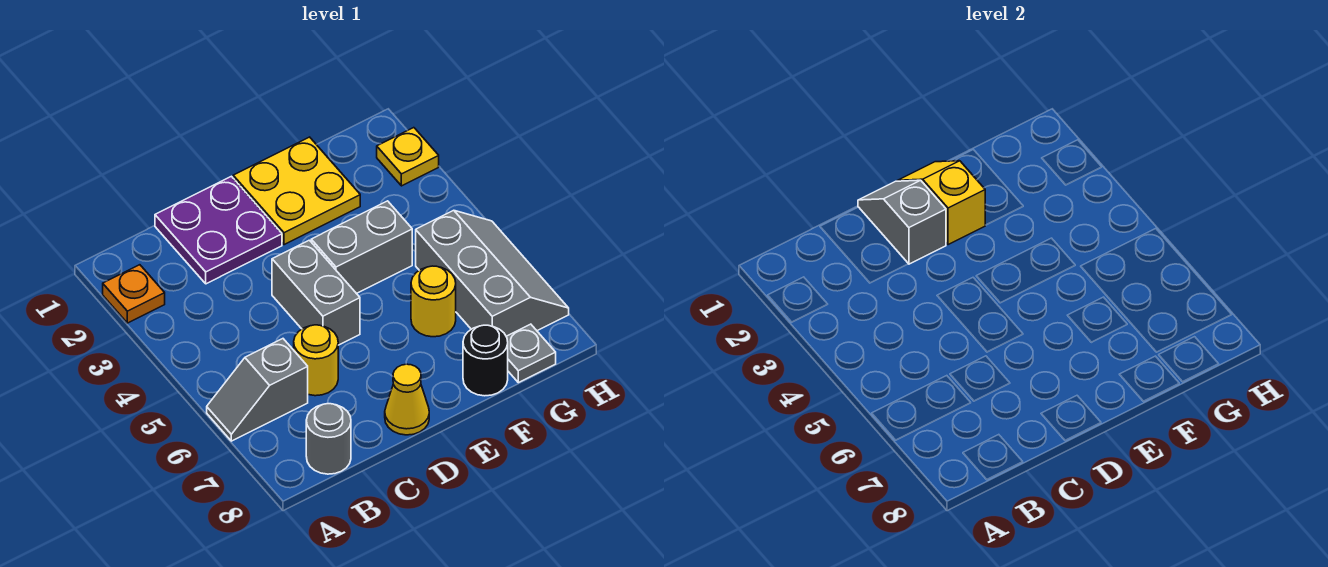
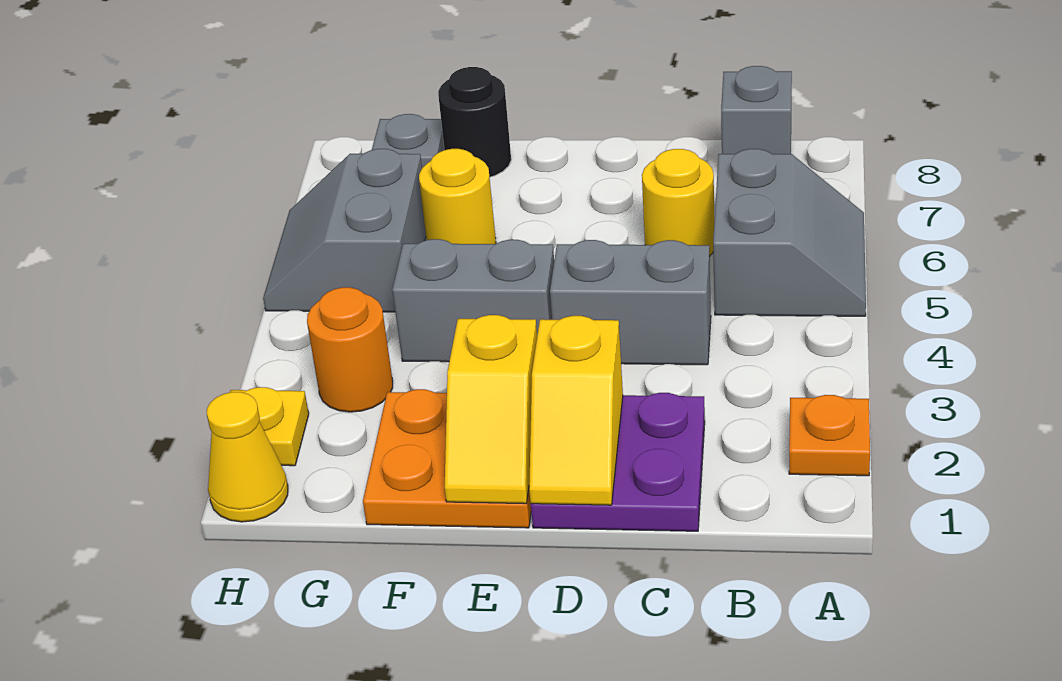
grey 1x2 slope [207,339,308,441] -> grey 2x2 slope [713,149,866,316]
grey 1x1 round brick [306,404,351,474] -> grey 1x1 brick [721,66,792,154]
grey 1x2 slope [858,180,946,264] -> yellow 1x2 slope [529,316,623,505]
grey 1x2 brick [272,240,360,345] -> grey 1x2 brick turned to [550,240,711,365]
yellow 1x1 cone [385,364,429,435] -> yellow 1x1 cone moved to [207,392,288,522]
yellow 2x2 plate [233,137,360,245] -> orange 2x2 plate [363,389,531,528]
none -> orange 1x1 round brick [307,287,393,412]
grey 2x3 slope [416,210,569,336] -> grey 2x2 slope [263,149,426,312]

